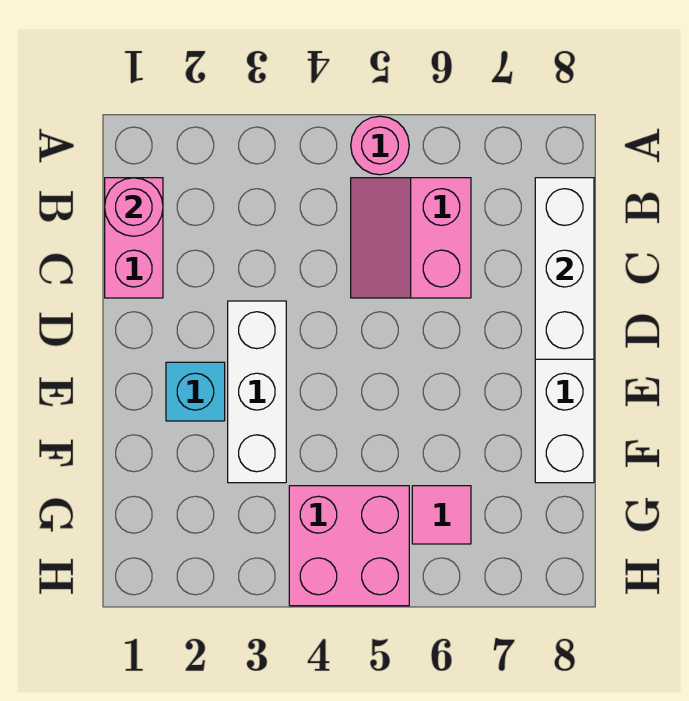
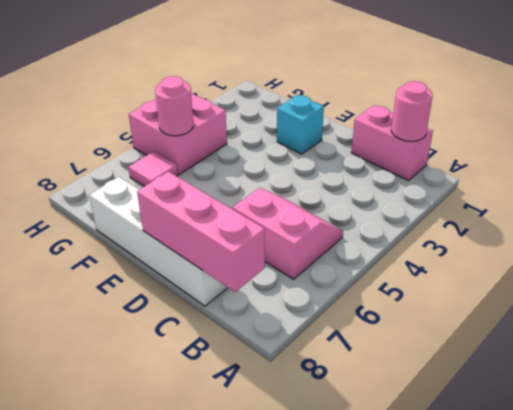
pink 1x1 round brick [351,116,409,175] -> pink 1x1 round brick moved to [155,76,193,136]
white 1x3 brick [535,178,594,359] -> pink 1x3 brick [137,171,265,292]
white 1x3 brick [228,301,286,483] -> none

